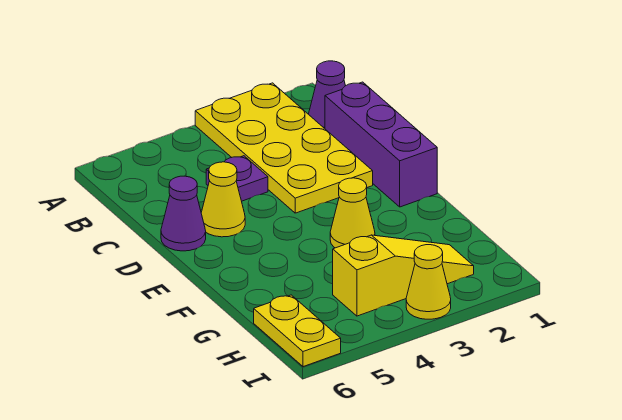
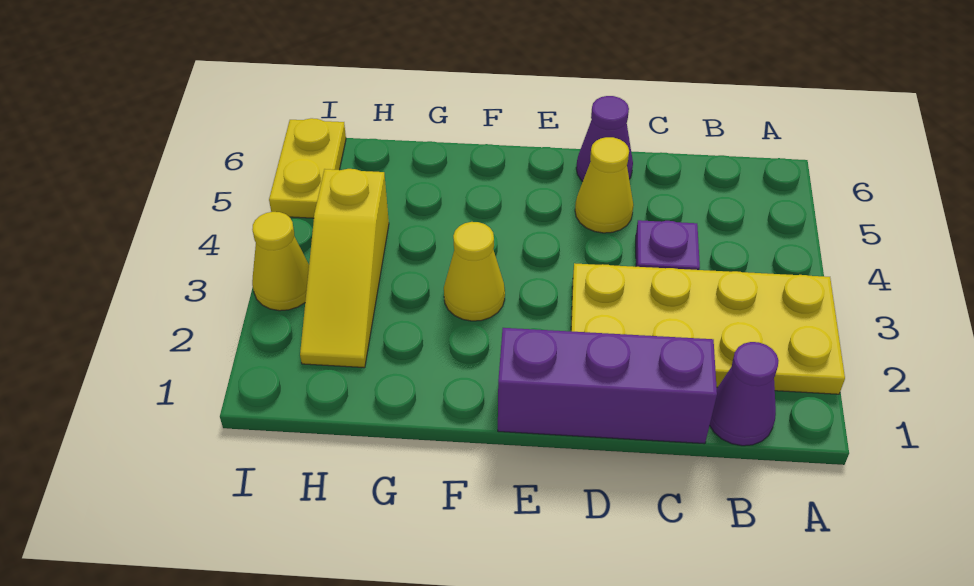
yellow 1x2 plate [254,295,341,367] -> yellow 1x2 plate turned to [269,118,346,218]

